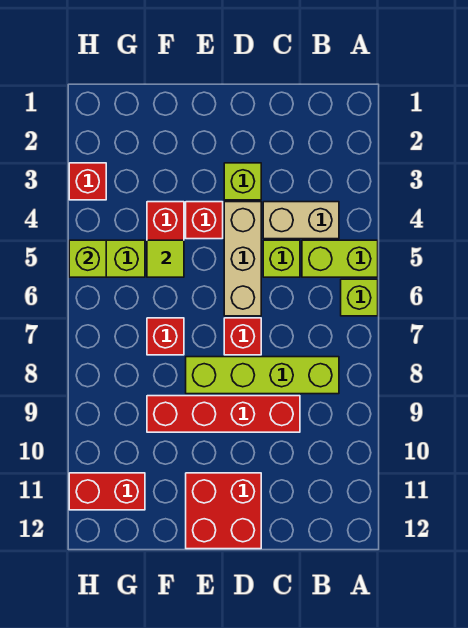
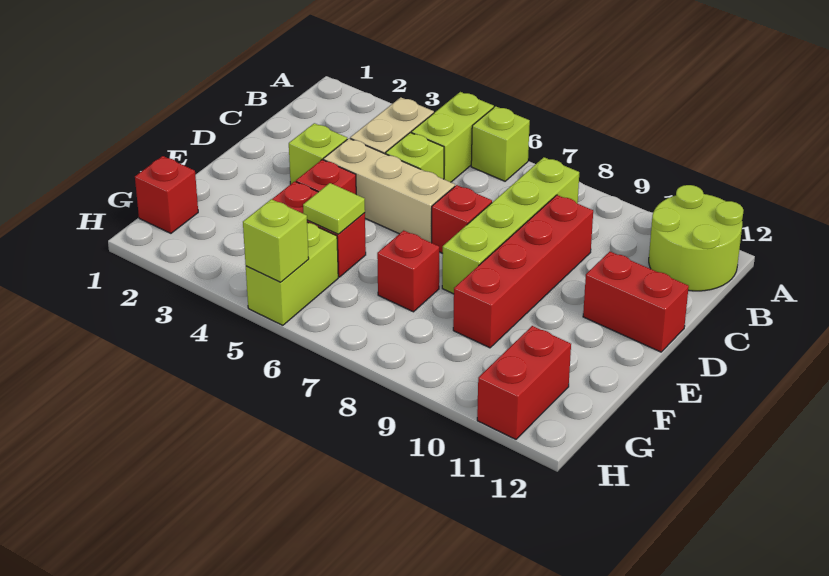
none -> lime 2x2 round brick [649,185,744,291]
red 2x2 brick [186,473,261,549] -> red 1x2 brick [583,252,689,352]
red 1x1 brick [69,163,106,200] -> red 1x1 brick moved to [135,156,198,233]

